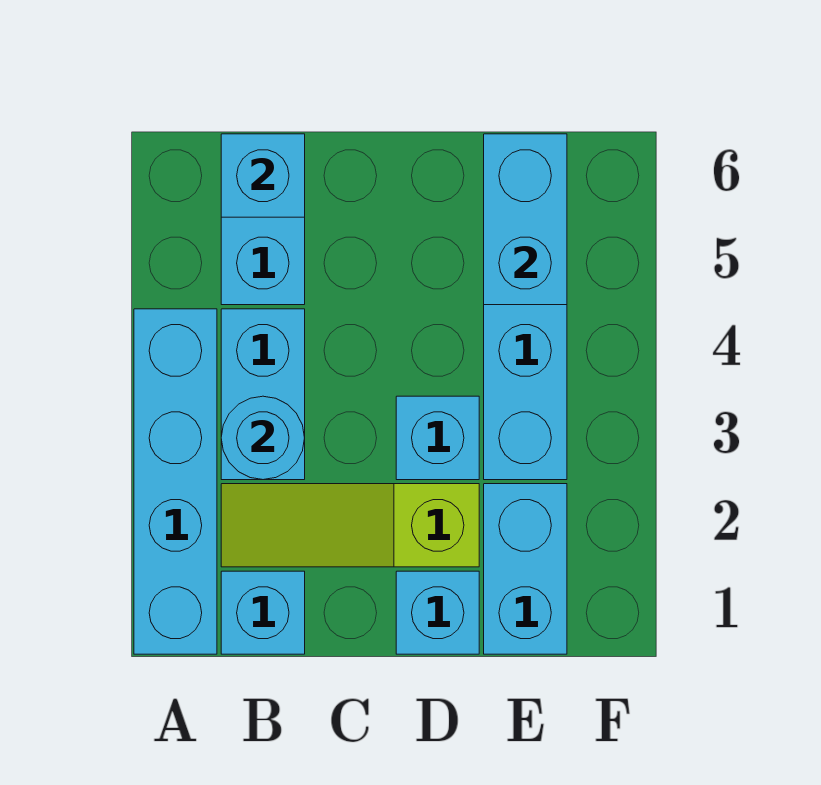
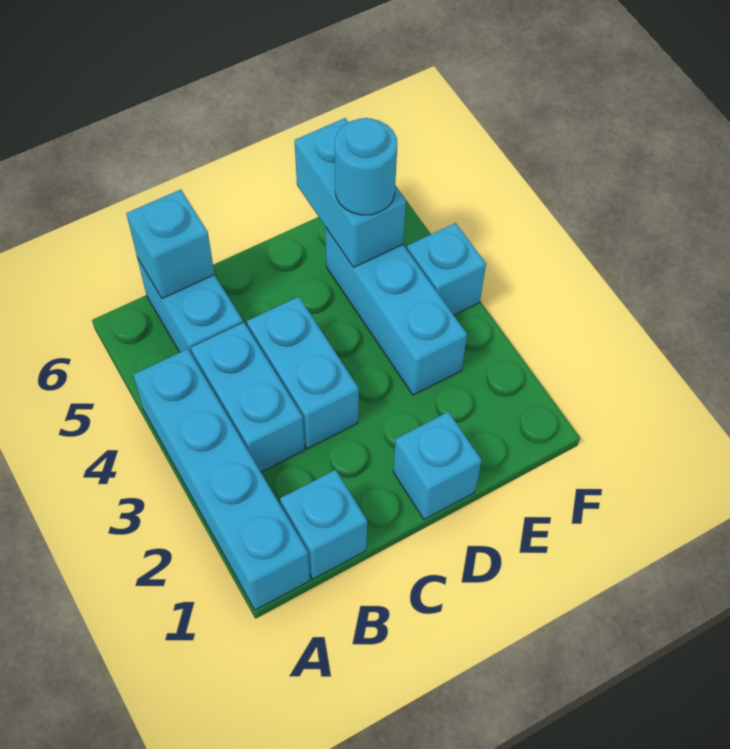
lime 1x3 slope [221,484,479,567] -> none
cyan 1x1 round brick [221,396,305,480] -> cyan 1x1 round brick moved to [335,118,397,215]
cyan 1x1 brick [396,396,479,480] -> cyan 1x1 brick moved to [407,223,486,315]
cyan 1x2 brick [484,484,567,654] -> cyan 1x2 brick moved to [247,297,359,449]

